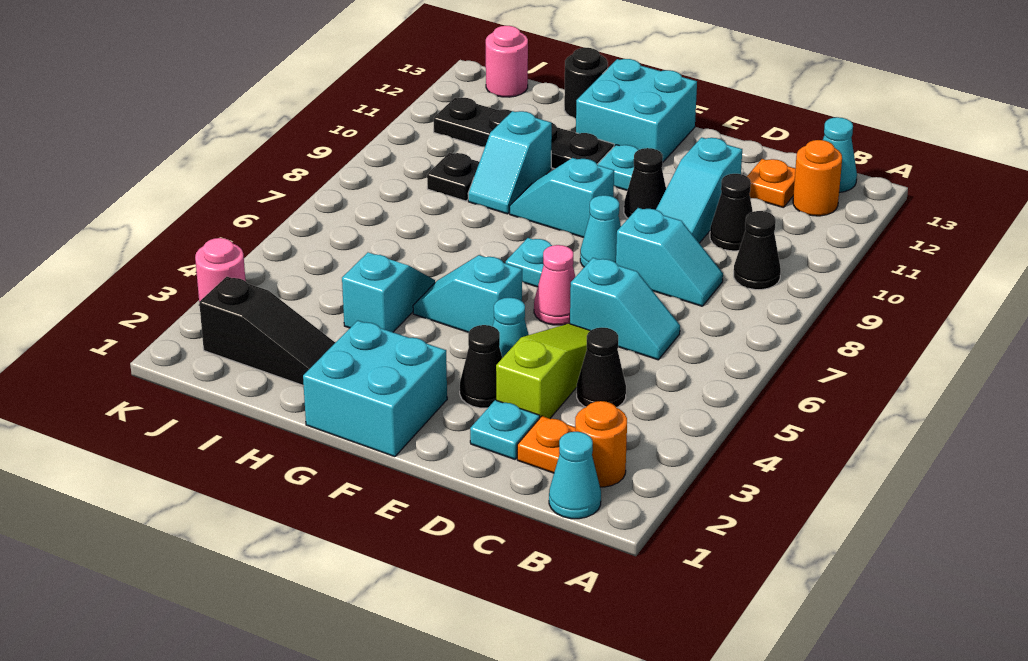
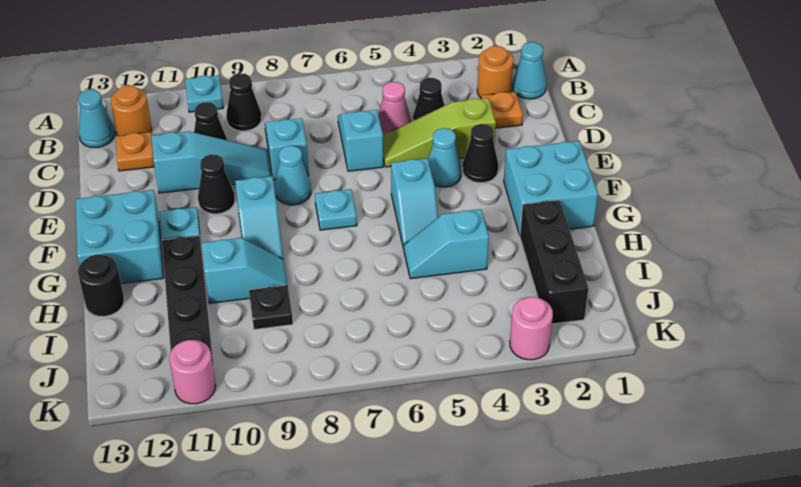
cyan 1x1 plate [470,400,540,459] -> cyan 1x1 plate moved to [185,75,223,112]
pink 1x1 cone [534,245,575,325] -> pink 1x1 cone moved to [378,82,411,135]
black 1x3 slope [199,277,335,386] -> black 1x3 brick [520,200,589,324]
pink 1x1 round brick [486,26,528,97] -> pink 1x1 round brick moved to [169,340,216,404]

